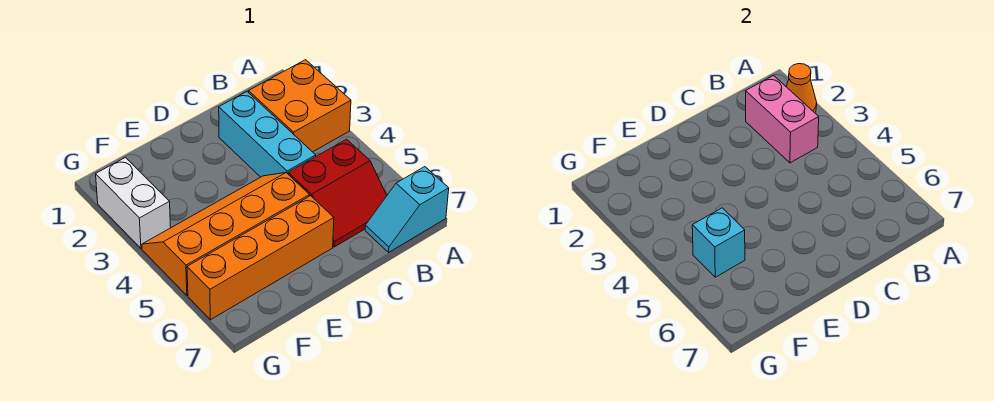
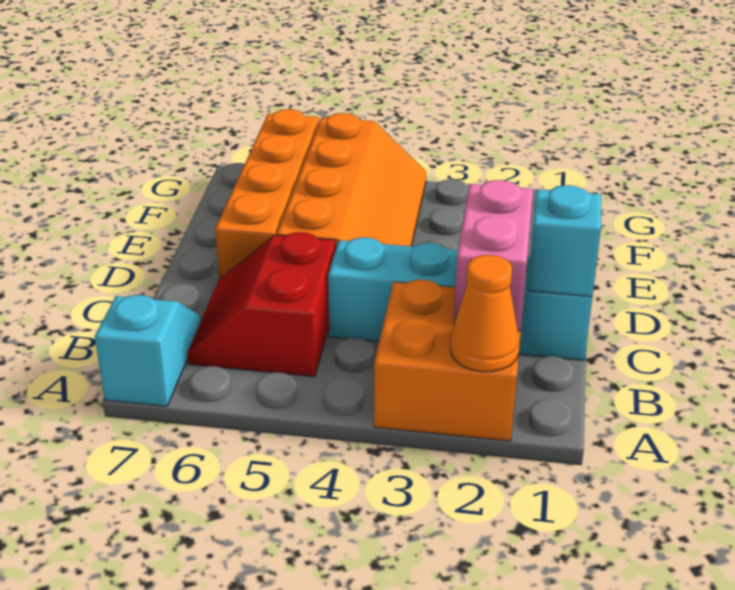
pink 1x2 brick [746,76,819,163] -> pink 1x2 brick turned to [454,180,533,331]
cyan 1x3 brick [219,92,316,177] -> cyan 1x4 brick [328,237,592,360]
cyan 1x1 brick [692,208,745,277] -> cyan 1x1 brick moved to [528,185,601,297]
white 1x2 brick [96,158,171,248] -> none

